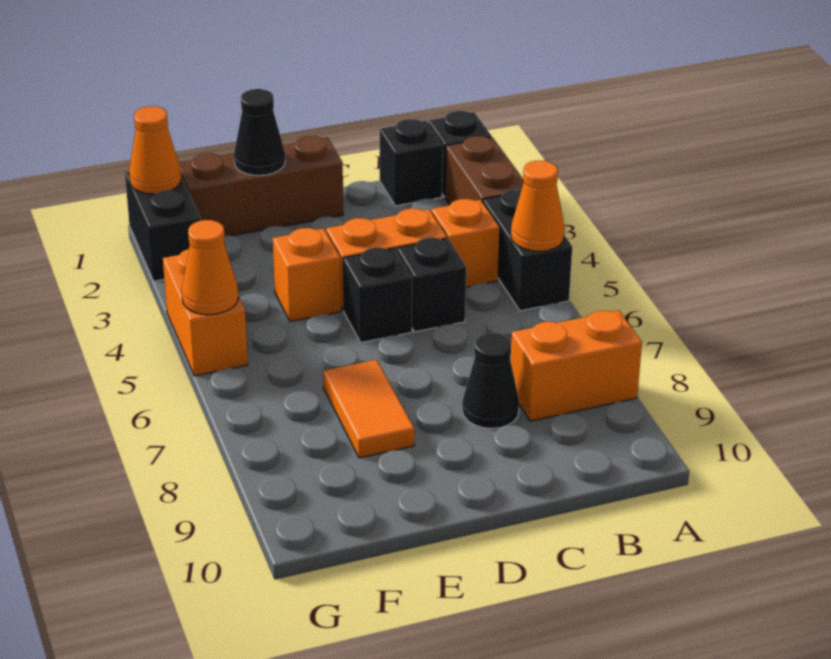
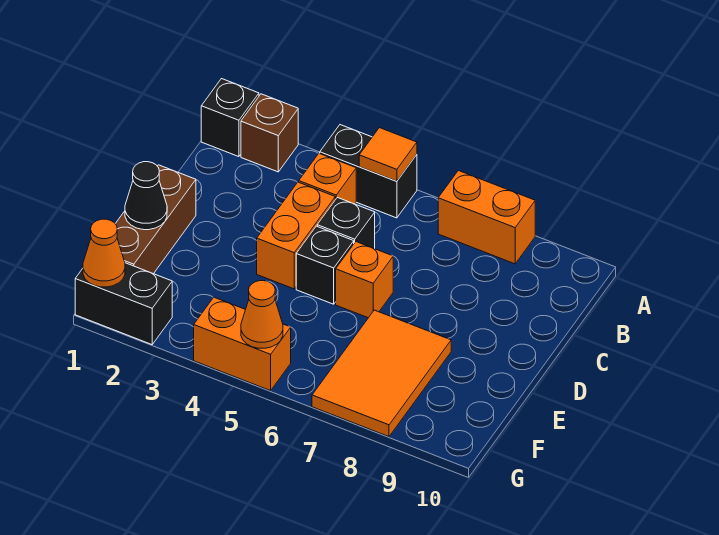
brown 1x2 brick [445,136,524,205] -> brown 1x1 brick [241,94,298,172]
orange 1x1 cone [511,160,565,251] -> orange 1x1 tile [359,128,417,181]
orange 1x2 brick [511,310,642,421] -> orange 1x2 brick turned to [438,171,535,264]
black 1x1 brick [380,119,443,206] -> none
black 1x1 cone [462,333,519,428] -> none
orange 1x1 brick [273,228,341,322] -> orange 1x1 brick moved to [336,242,393,318]
orange 1x2 tile [323,360,414,458] -> orange 2x3 tile [312,310,451,437]

